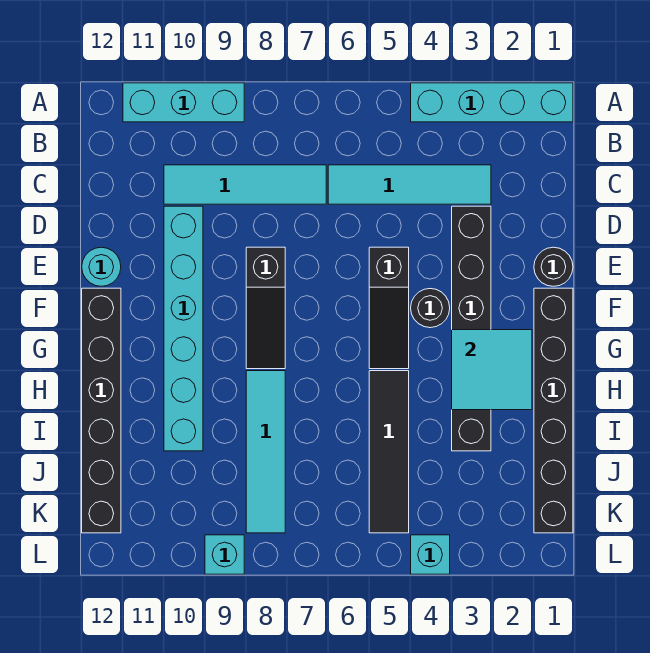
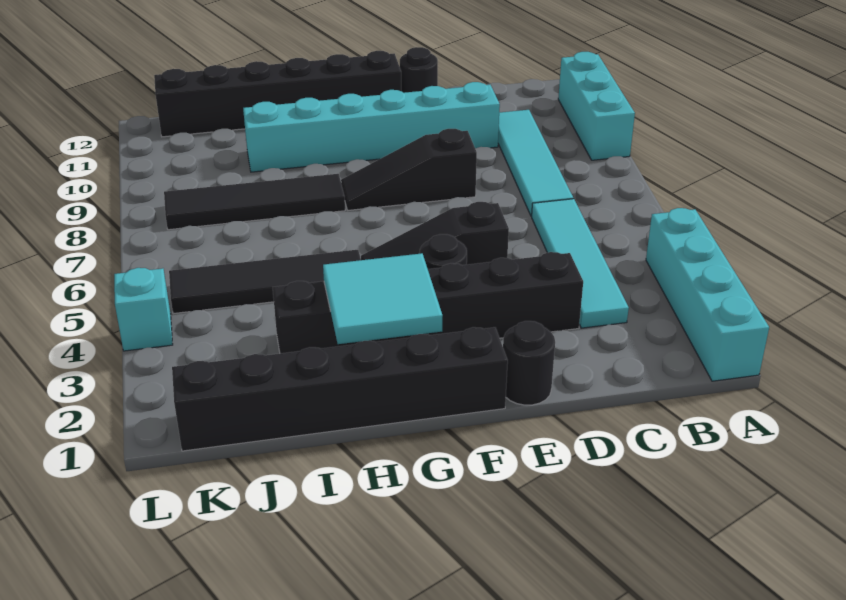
cyan 1x1 round brick [82,247,121,286] -> black 1x1 round brick [400,47,438,93]
cyan 1x4 tile [246,371,285,533] -> black 1x4 tile [164,174,345,230]
cyan 1x1 brick [205,535,244,574] -> none

